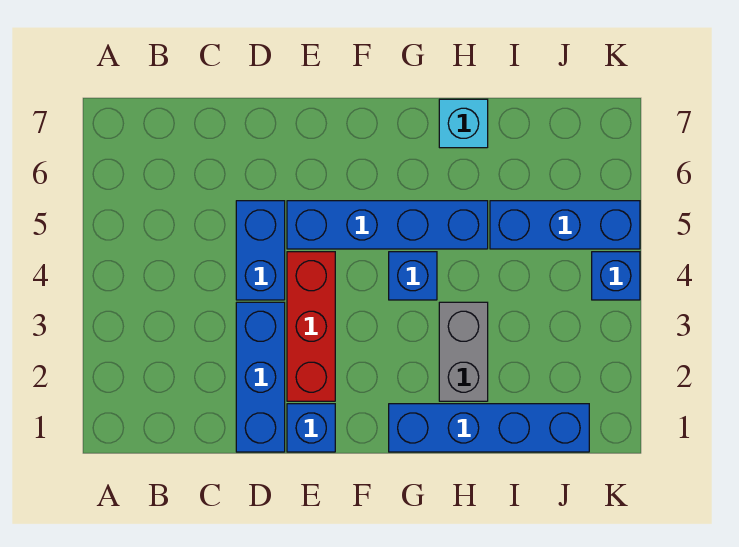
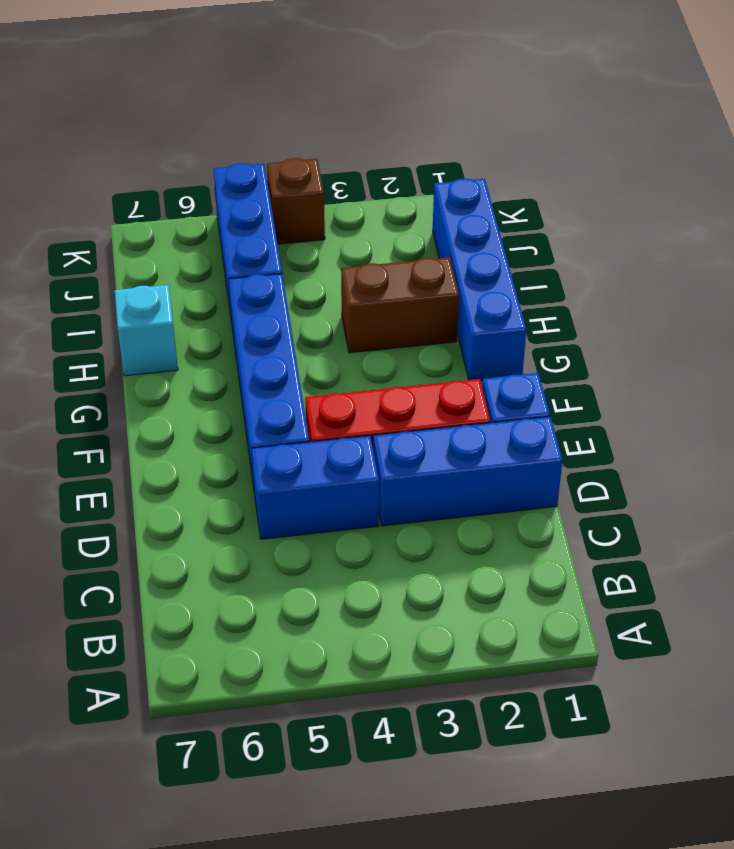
blue 1x1 brick [389,252,437,300] -> none
grey 1x2 brick [439,302,488,401] -> brown 1x2 brick [341,257,459,353]
blue 1x1 brick [592,252,640,300] -> brown 1x1 brick [267,158,325,244]

